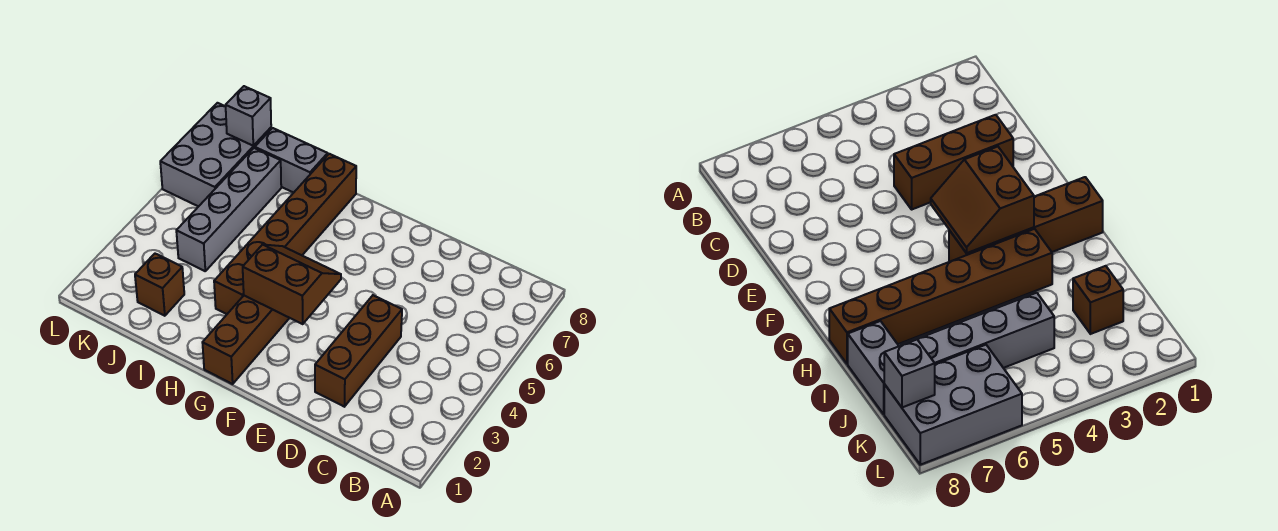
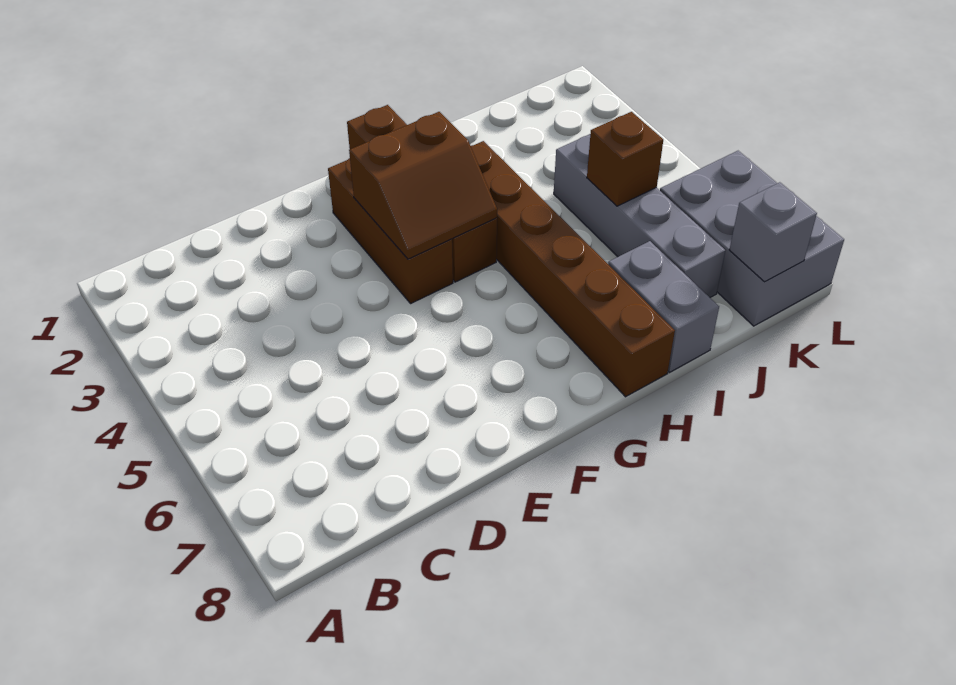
brown 1x3 brick [315,295,402,407] -> brown 1x3 brick moved to [328,158,453,303]
grey 1x2 brick [255,128,328,193] -> grey 1x2 brick turned to [608,241,719,372]
brown 1x1 brick [135,254,184,316] -> brown 1x1 brick moved to [587,112,663,206]

